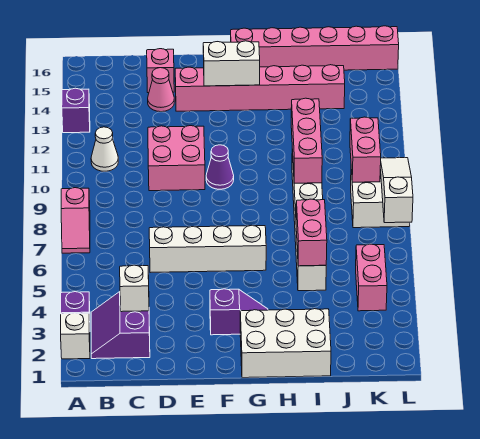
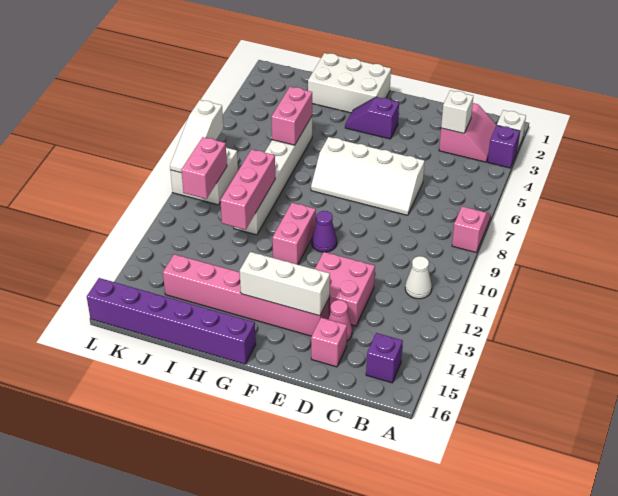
purple 1x1 brick [62,88,90,133] -> purple 1x1 brick moved to [366,333,403,383]
purple 2x2 slope [91,292,150,359] -> pink 2x2 slope [439,103,496,162]
pink 2x2 brick [148,126,205,191] -> pink 2x2 brick moved to [315,252,375,326]
white 1x2 brick [203,41,260,86] -> white 1x3 brick [240,252,330,316]
pink 1x6 brick [231,26,399,70] -> purple 1x6 brick [87,278,256,364]
pink 1x2 brick [356,244,387,311] -> pink 1x2 brick moved to [273,203,316,265]

